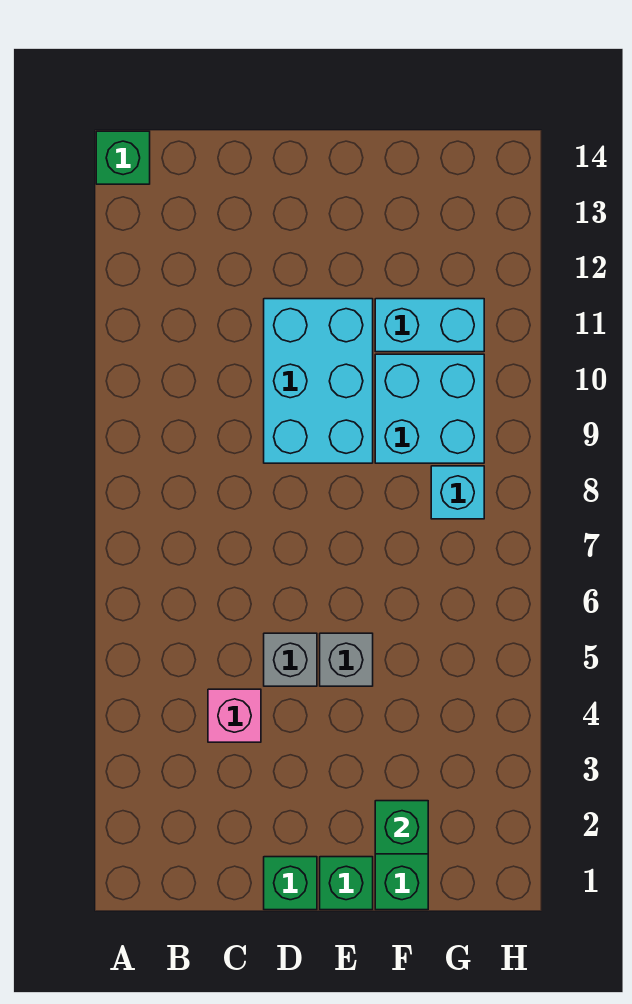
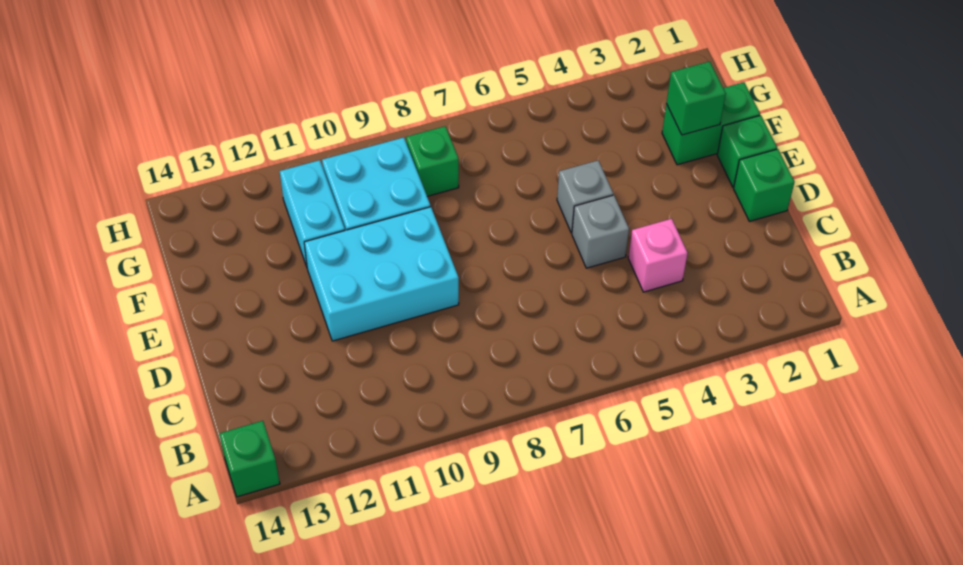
cyan 1x1 brick [431,466,484,519] -> green 1x1 brick [406,126,459,196]

